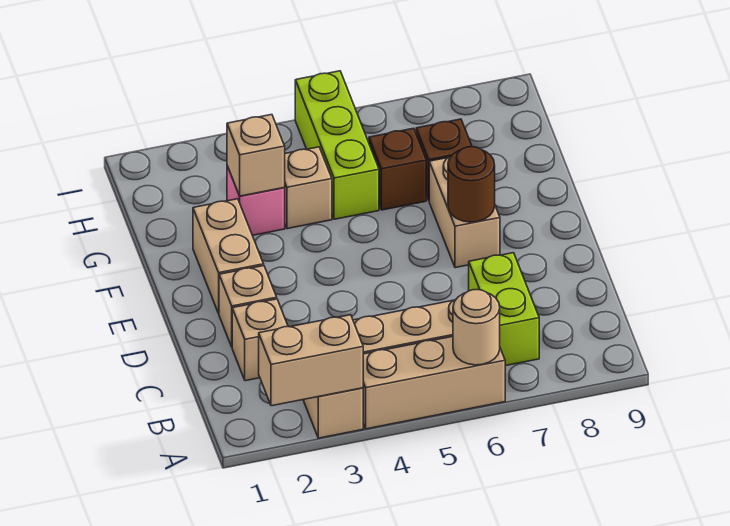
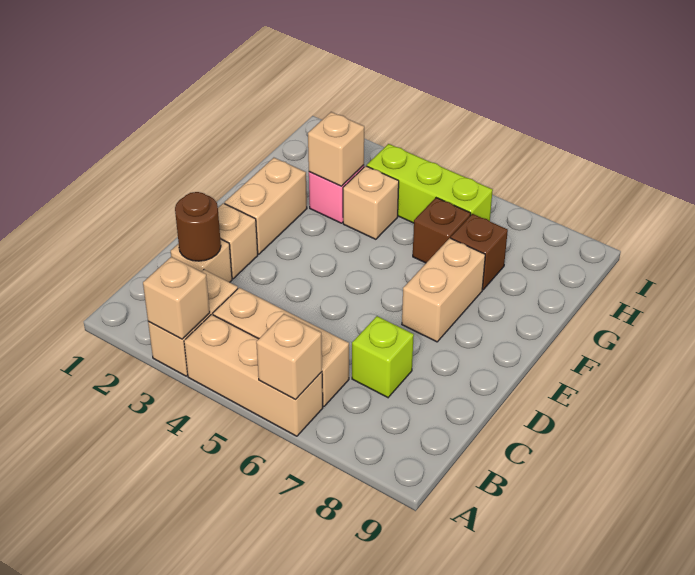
tan 1x2 brick [259,315,363,406] -> tan 1x1 brick [143,257,210,339]
tan 1x1 round brick [453,290,500,365] -> tan 1x1 brick [256,314,322,400]
lime 1x2 brick [469,253,539,366] -> lime 1x1 brick [352,316,414,397]
brown 1x1 round brick [448,147,495,222] -> brown 1x1 round brick moved to [175,192,221,261]
lime 1x3 brick [295,71,379,219] -> lime 1x3 brick turned to [367,144,493,223]

